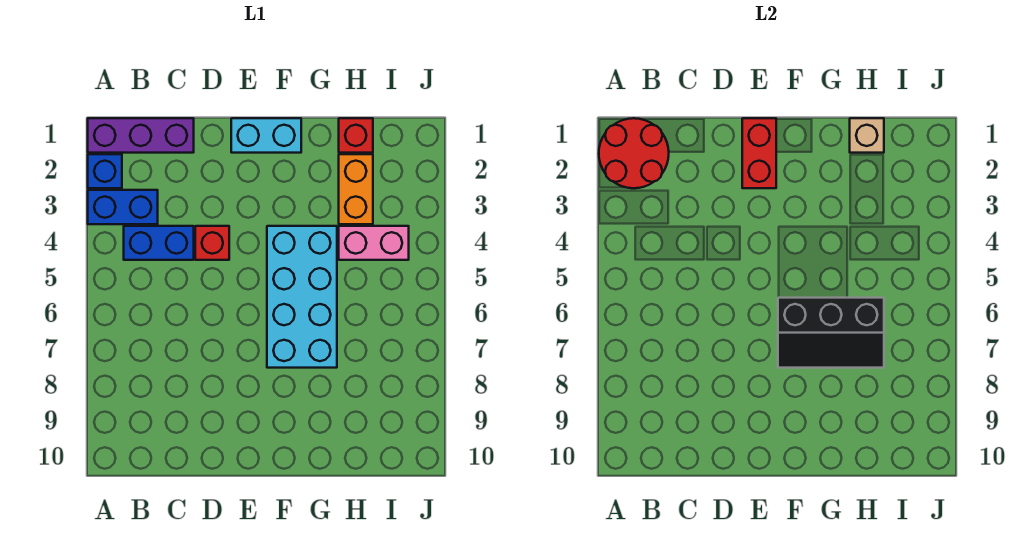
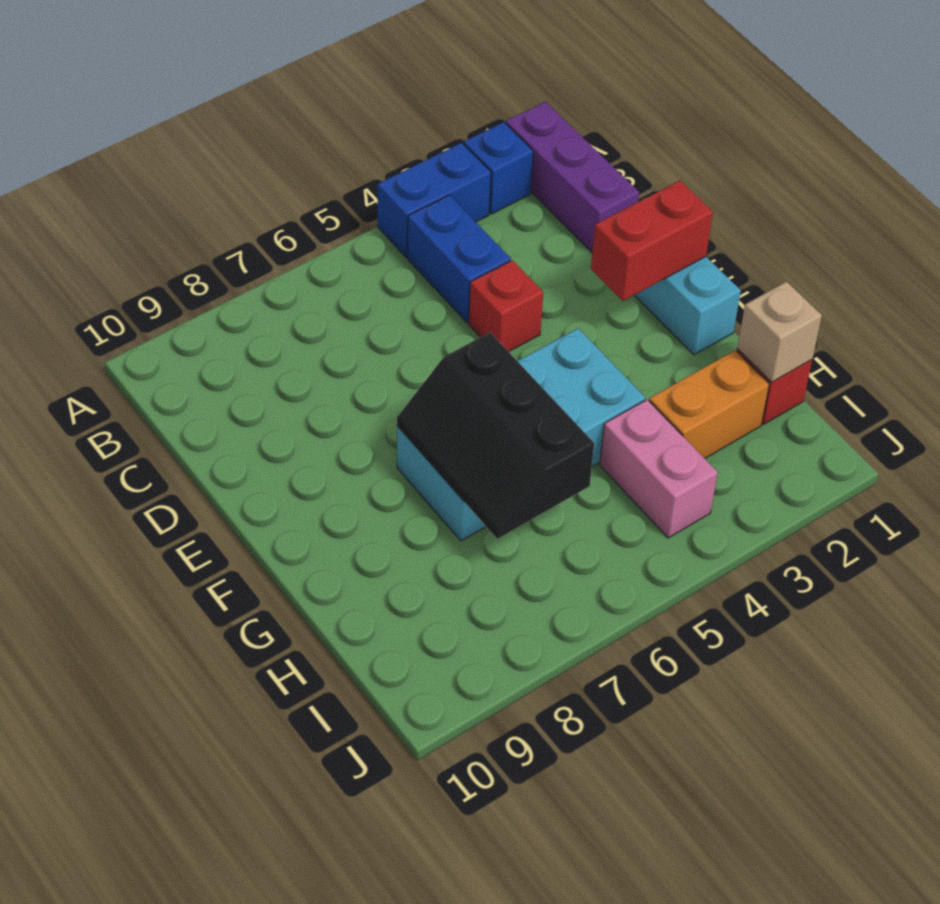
red 2x2 round brick [599,118,669,188] -> none
blue 1x2 brick [88,190,158,224] -> blue 1x2 brick turned to [377,143,491,257]

